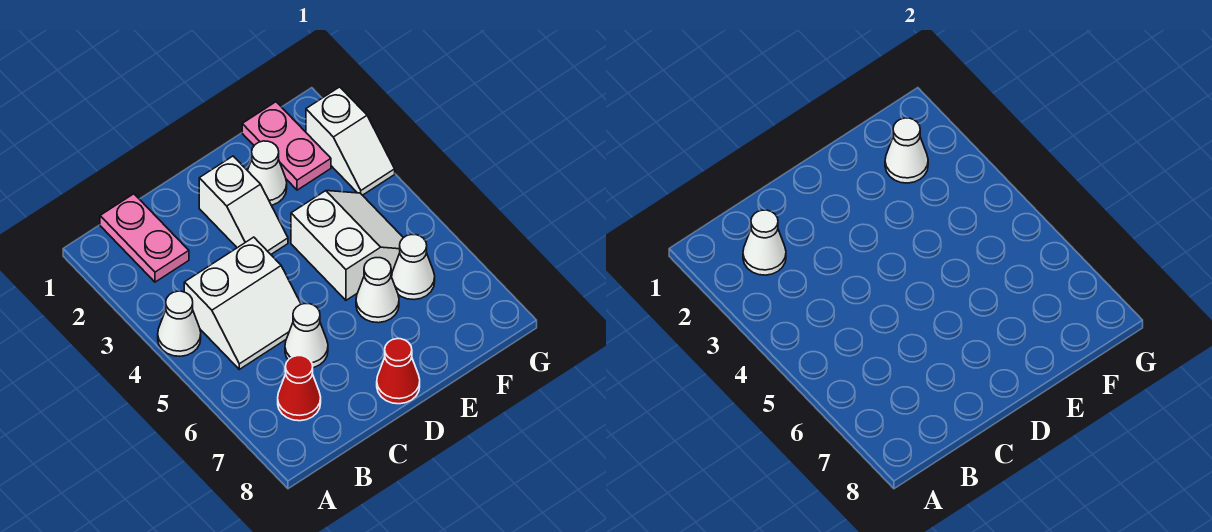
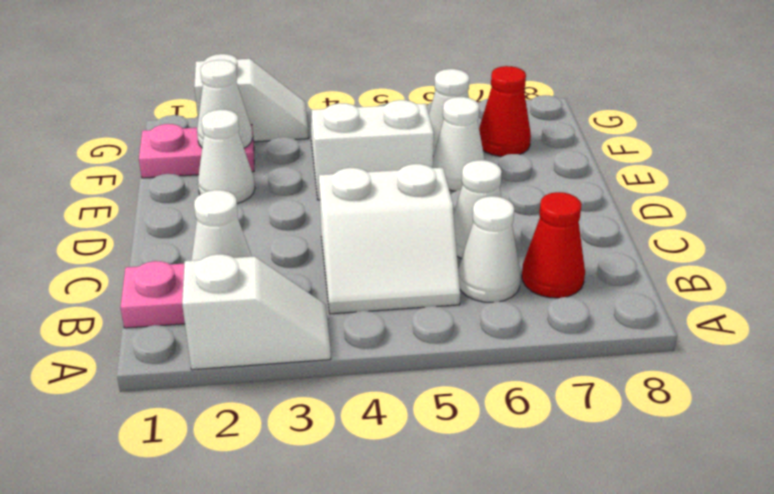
white 1x1 cone [158,291,201,356] -> white 1x1 cone moved to [458,196,521,302]
white 2x2 slope [184,237,301,369] -> white 2x2 slope turned to [319,164,460,314]
white 1x2 slope [199,156,288,254] -> white 1x2 slope moved to [182,254,331,370]
red 1x1 cone [377,339,420,404] -> red 1x1 cone moved to [479,66,531,157]

